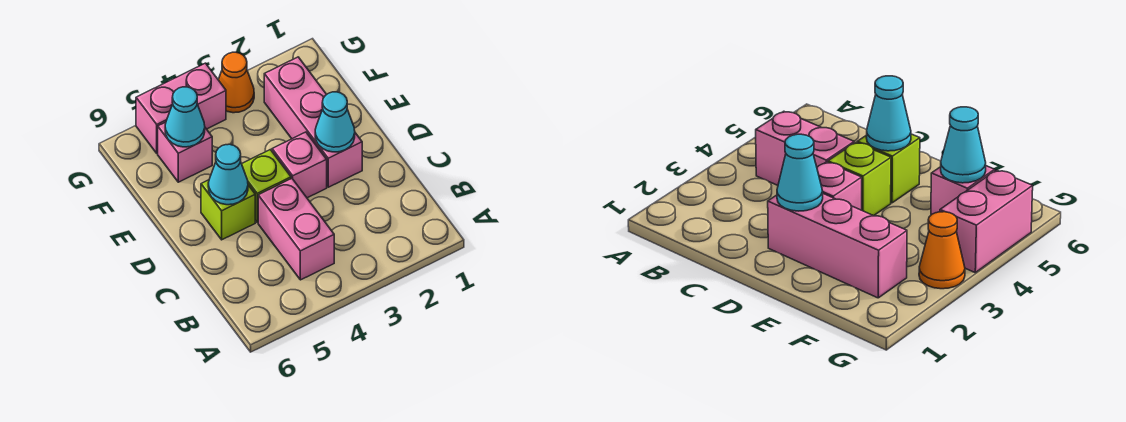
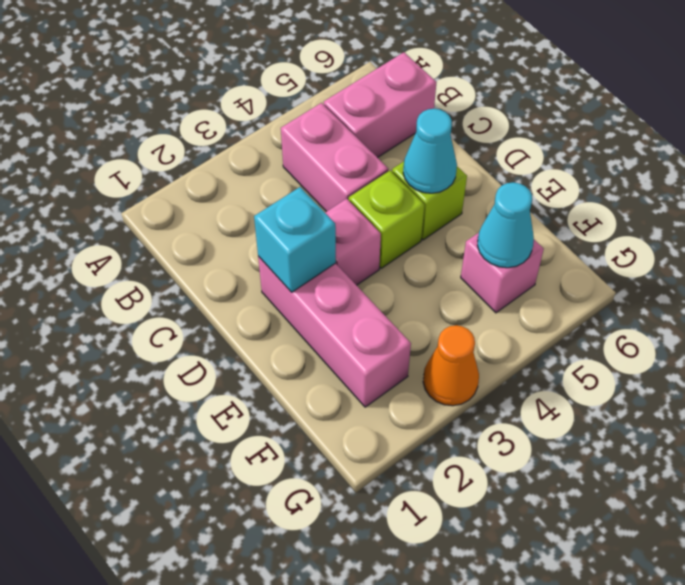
cyan 1x1 cone [315,92,355,152] -> cyan 1x1 brick [254,187,336,292]
pink 1x2 brick [136,63,226,153] -> pink 1x2 brick moved to [324,52,437,158]

